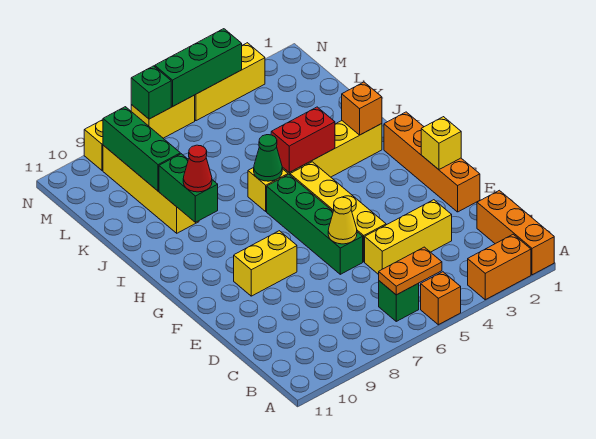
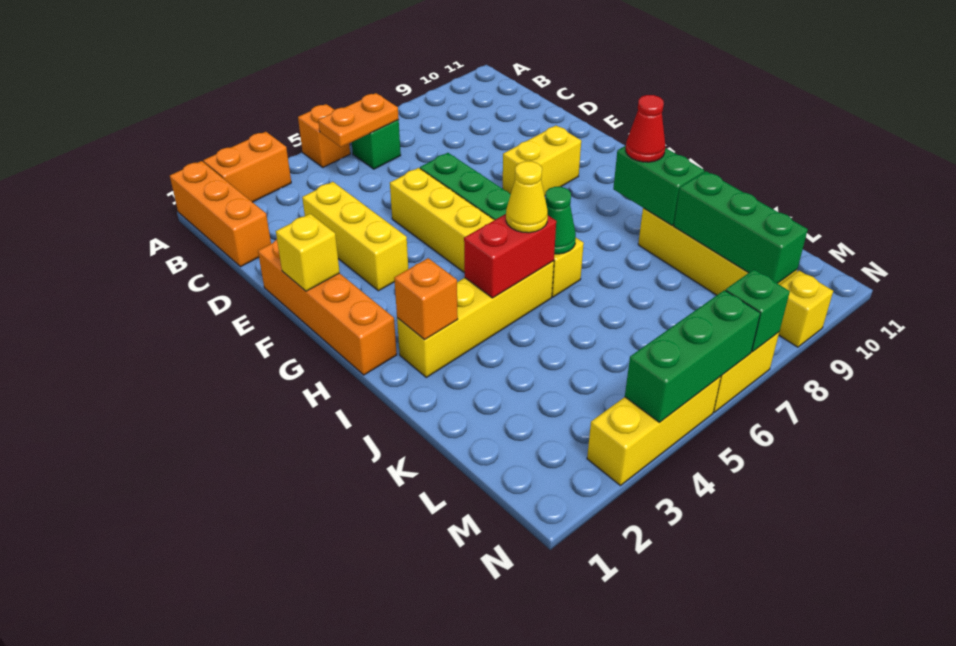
yellow 1x3 brick [365,200,452,275] -> yellow 1x3 brick turned to [302,182,408,291]
yellow 1x1 cone [328,197,357,244] -> yellow 1x1 cone moved to [506,161,548,233]

